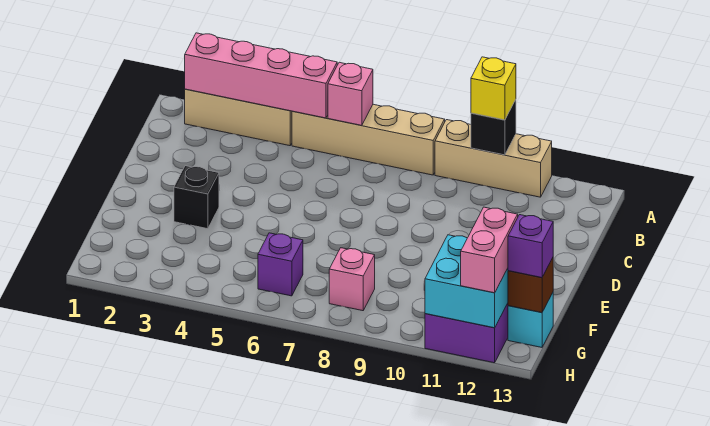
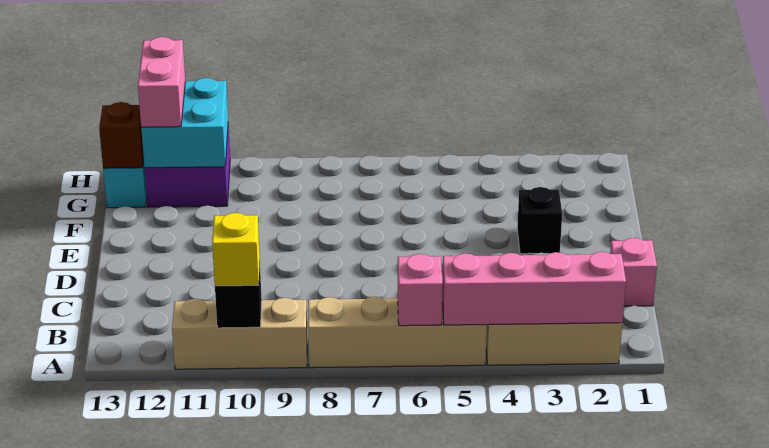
purple 1x1 brick [258,233,303,296] -> none
pink 1x1 brick [329,248,375,311] -> pink 1x1 brick moved to [610,238,657,306]
purple 1x1 brick [508,215,553,278] -> none

